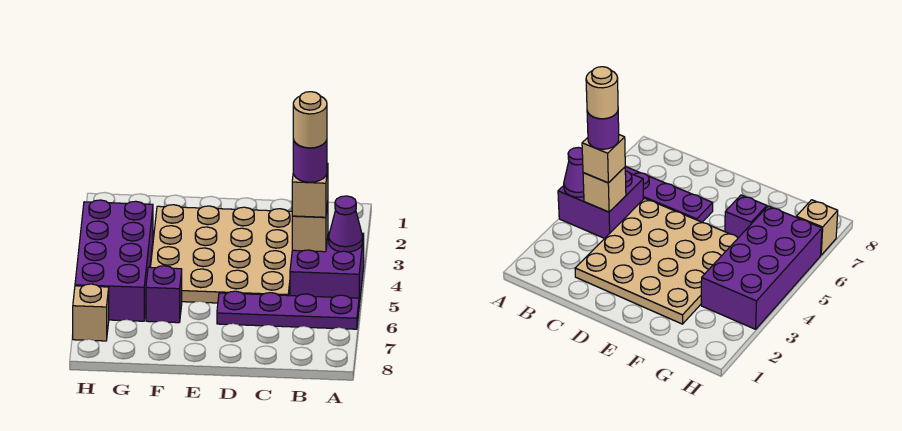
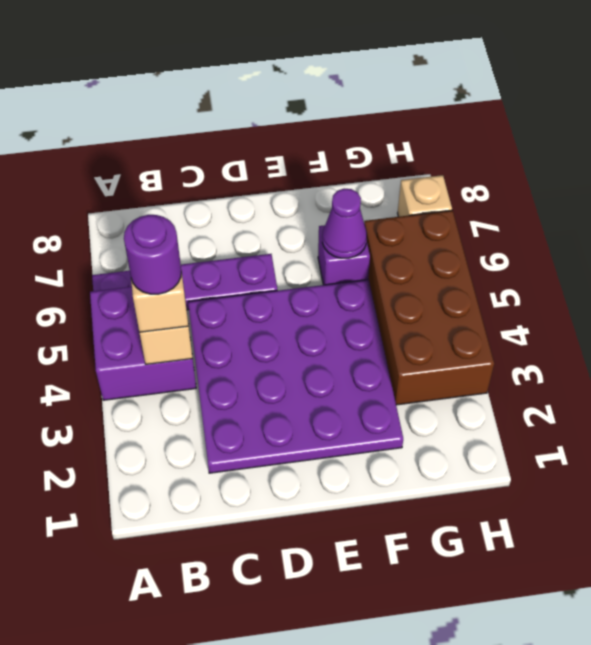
purple 1x1 cone [329,196,363,252] -> purple 1x1 cone moved to [322,189,367,258]
tan 1x1 round brick [293,92,327,148] -> none
tan 4x4 plate [151,205,292,303] -> purple 4x4 plate [188,280,403,473]
purple 2x4 brick [75,200,153,321] -> brown 2x4 brick [364,210,494,405]

